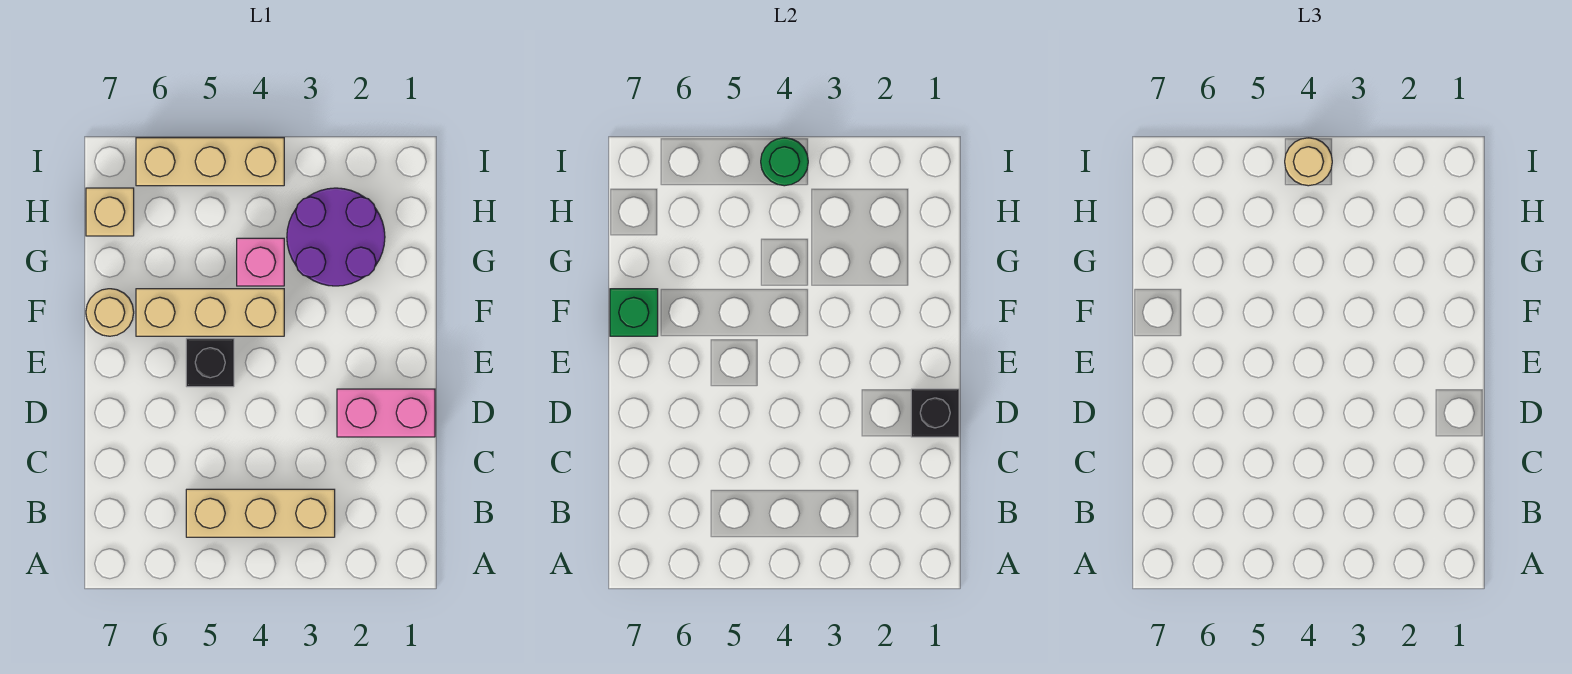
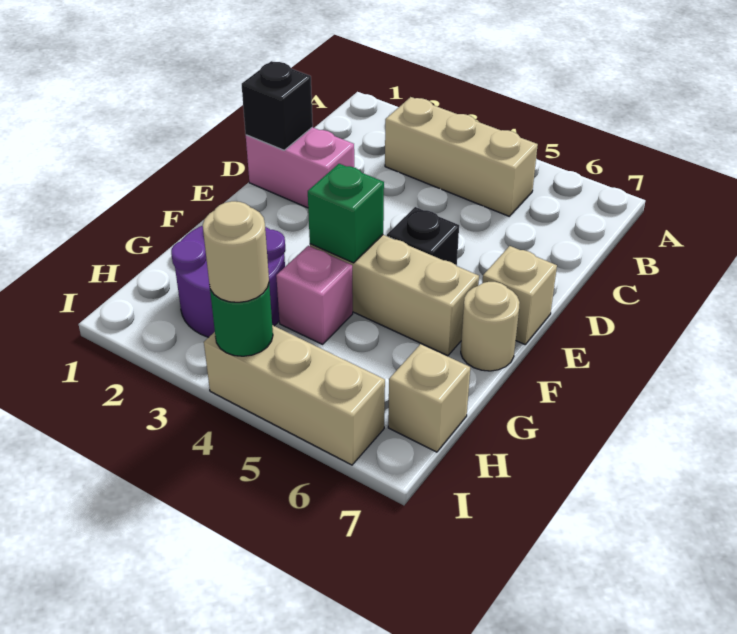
none -> tan 1x1 brick [482,246,557,344]
green 1x1 brick [610,289,658,336] -> green 1x1 brick moved to [308,164,384,263]

